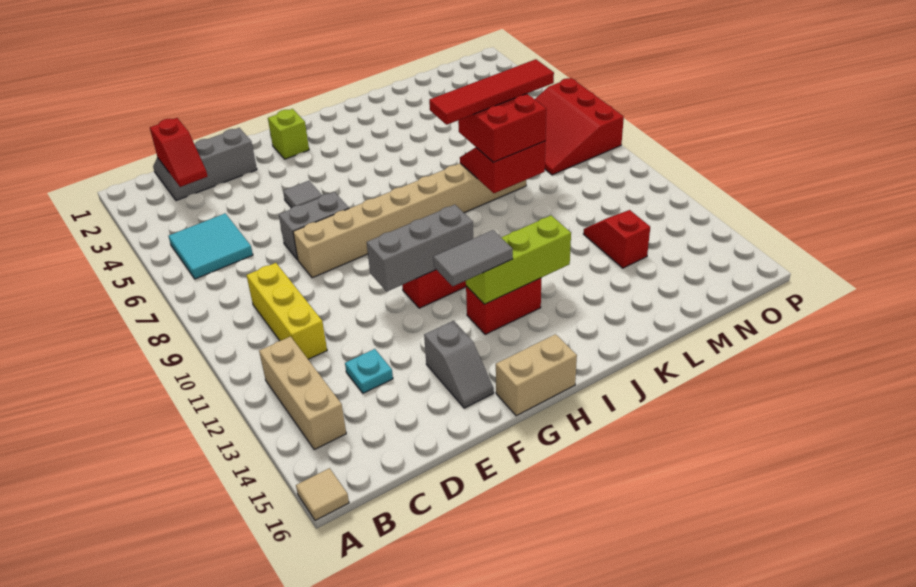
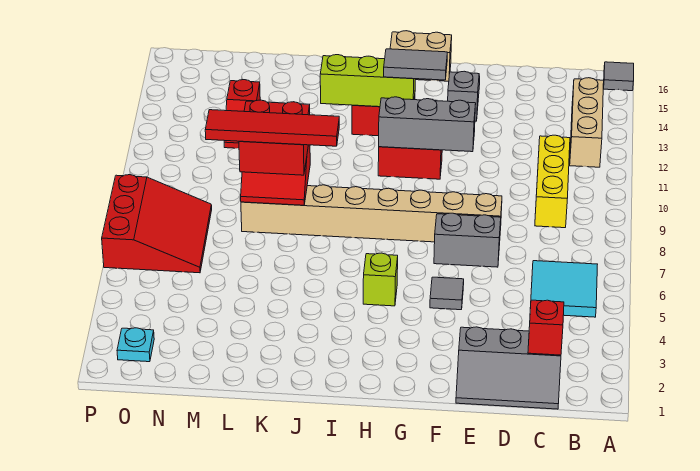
tan 1x1 tile [296,468,349,521] -> grey 1x1 tile [604,62,634,91]
cyan 1x1 plate [345,349,393,393] -> cyan 1x1 plate moved to [117,328,154,362]
lime 1x1 brick [268,109,309,159] -> lime 1x1 brick moved to [363,253,398,306]

